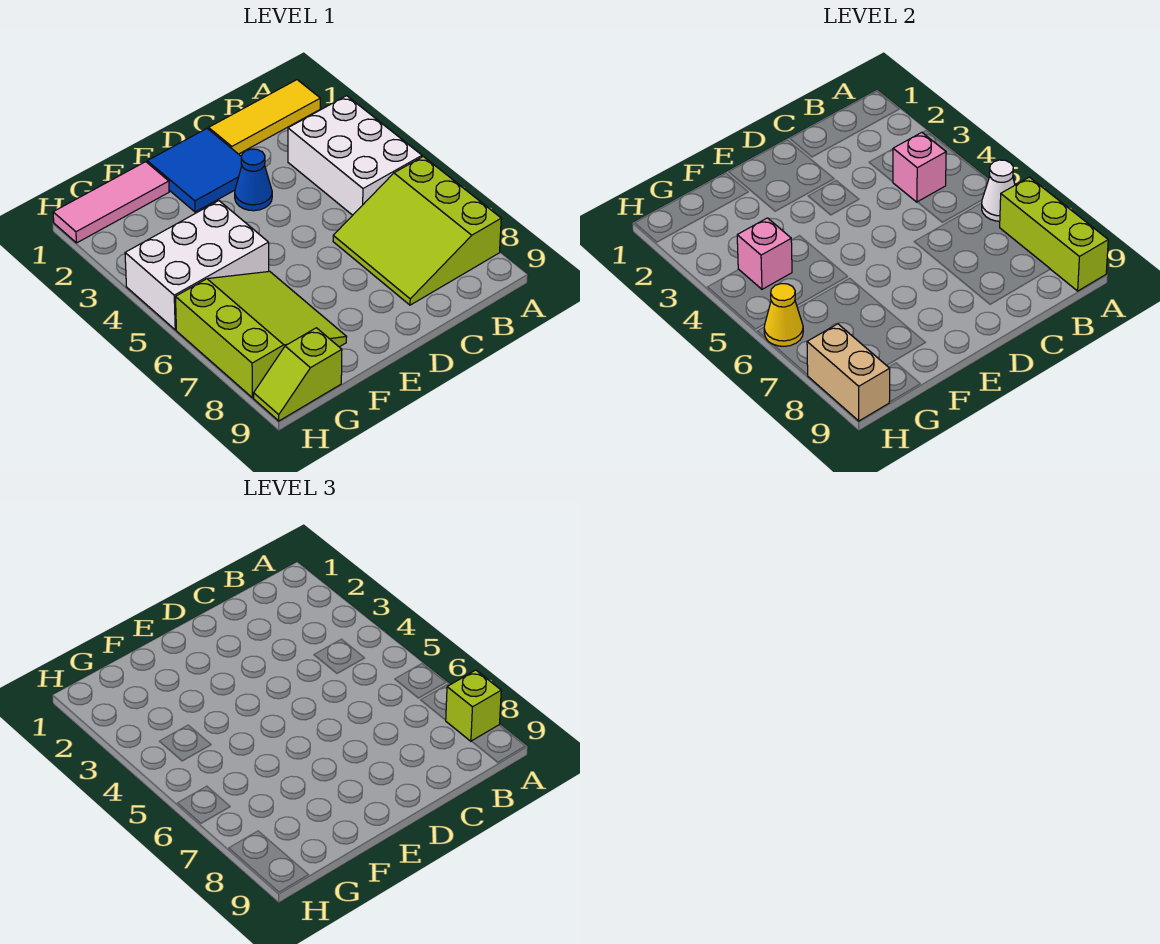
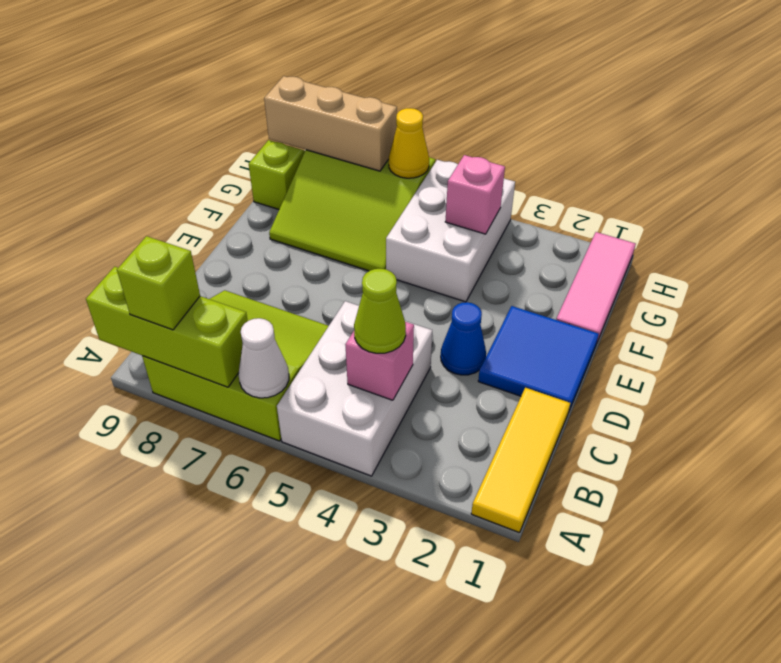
white 2x3 brick [288,96,422,215] -> white 2x3 brick turned to [277,301,432,476]
none -> lime 1x1 cone [354,269,406,353]
tan 1x2 brick [807,324,890,421] -> tan 1x3 brick [264,76,397,171]

